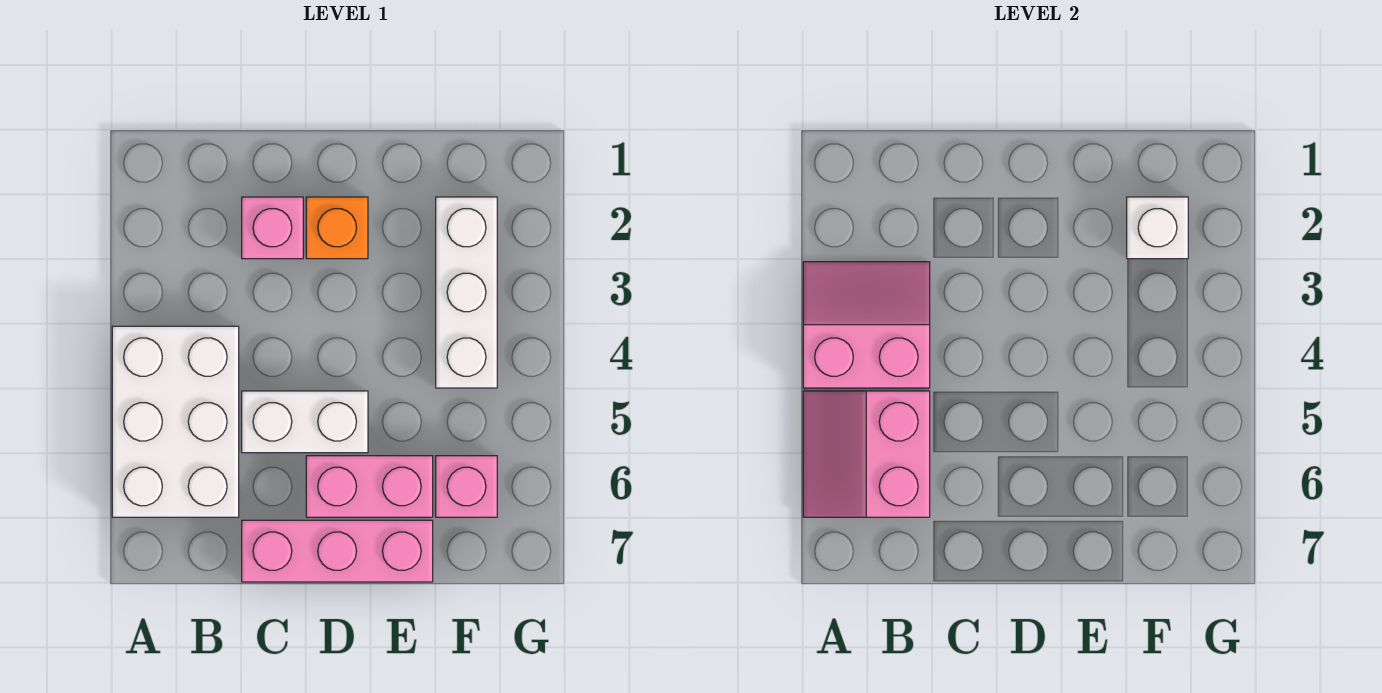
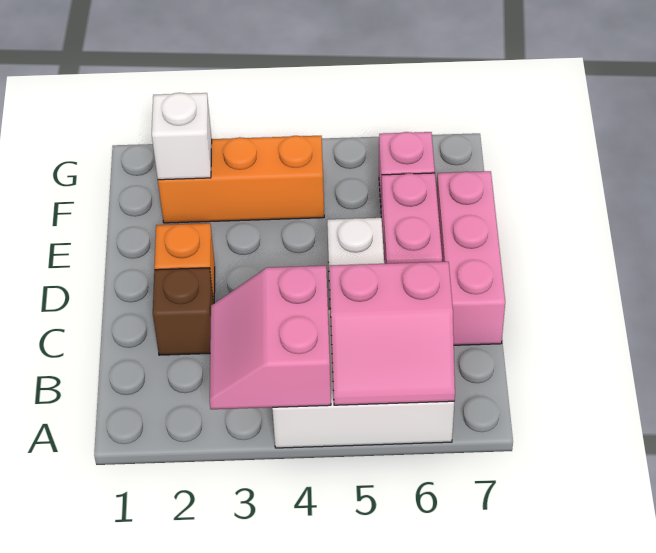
pink 1x1 brick [242,197,303,259] -> brown 1x1 brick [153,268,214,355]
white 1x3 brick [436,197,497,388] -> orange 1x3 brick [158,136,324,223]

